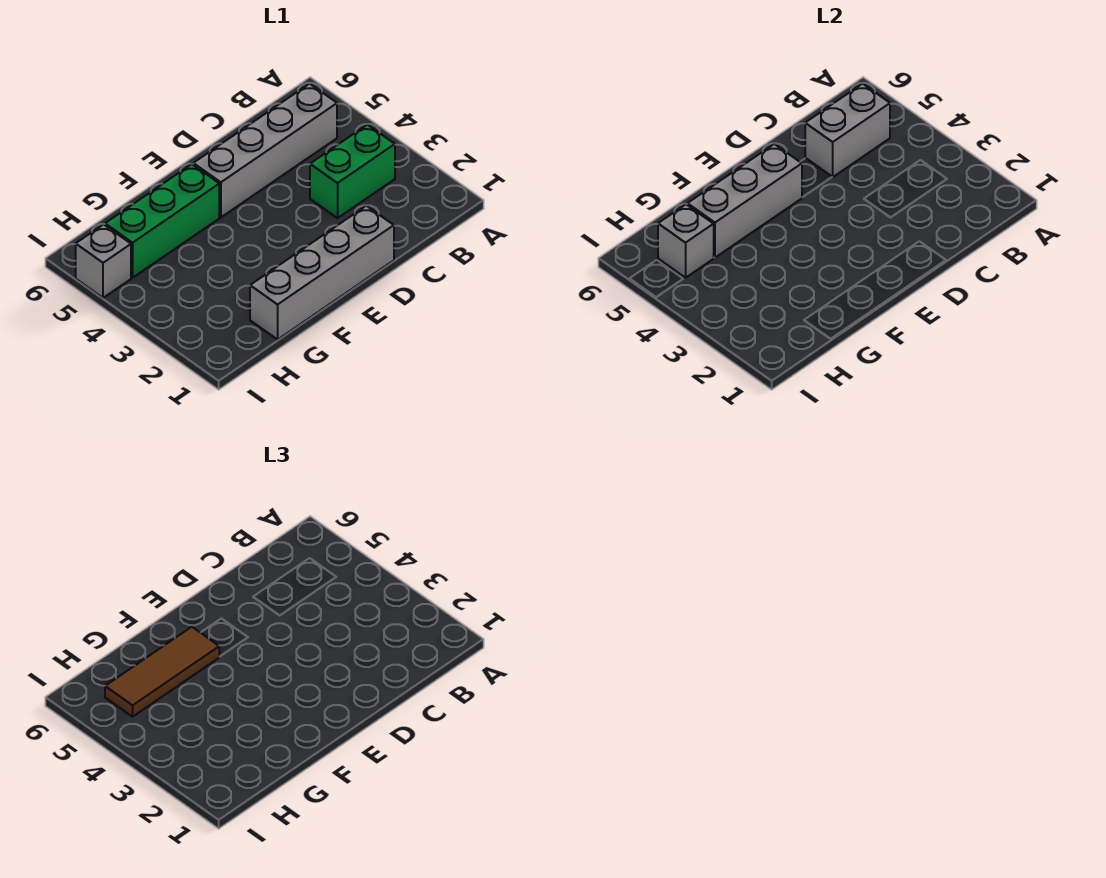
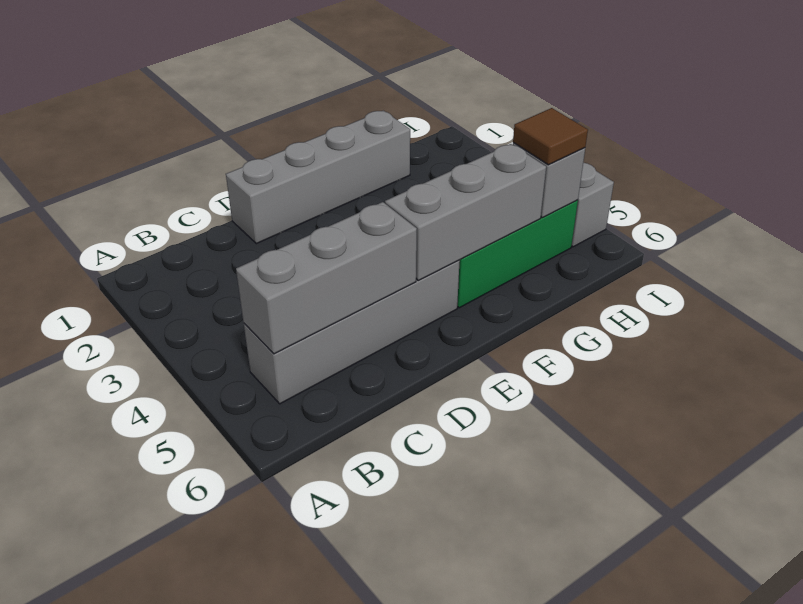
green 1x2 brick [310,125,395,218] -> none
grey 1x2 brick [805,84,890,177] -> grey 1x3 brick [236,202,417,354]
brown 1x3 tile [105,627,219,717] -> brown 1x1 tile [513,108,588,165]

